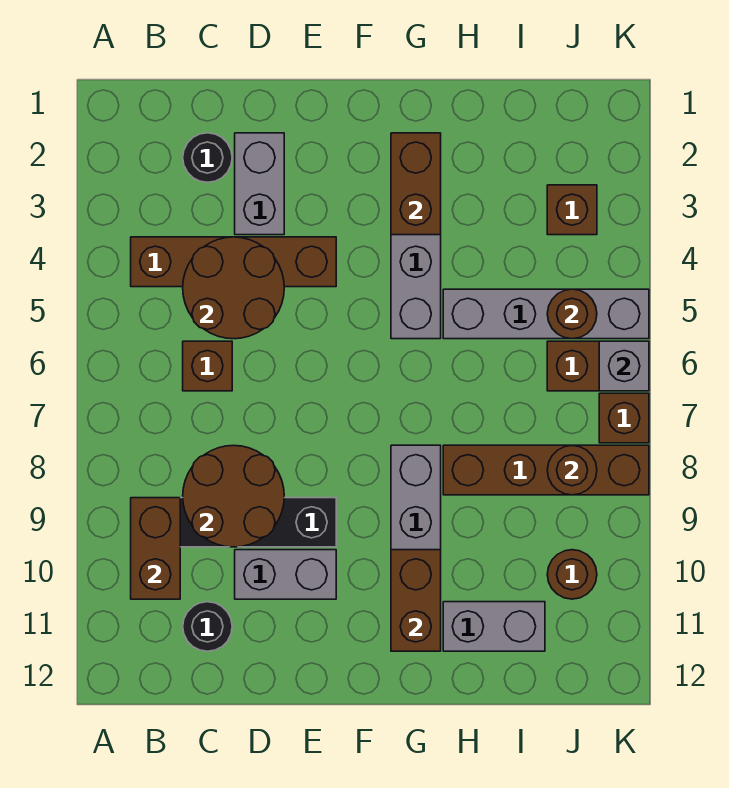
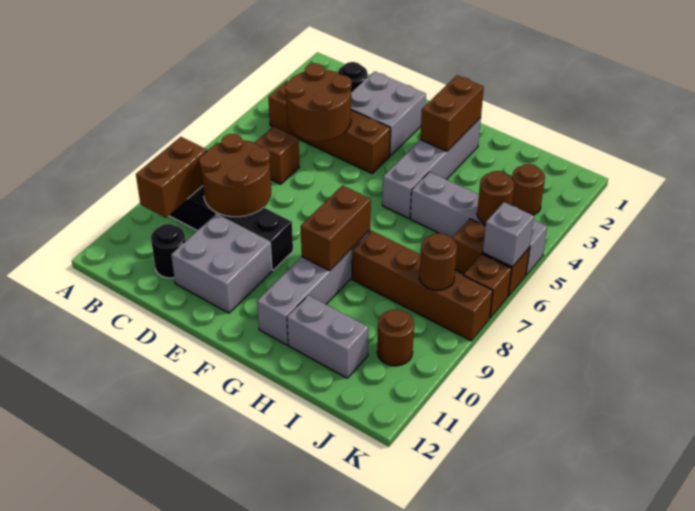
grey 1x2 brick [235,133,284,235] -> grey 2x2 brick [351,71,426,156]
grey 1x2 brick [235,550,336,599] -> grey 2x2 brick [171,214,272,313]
brown 1x2 brick [391,550,441,651] -> brown 1x2 brick moved to [301,185,371,271]
brown 1x1 brick [547,185,597,235] -> brown 1x1 round brick [512,164,545,215]

